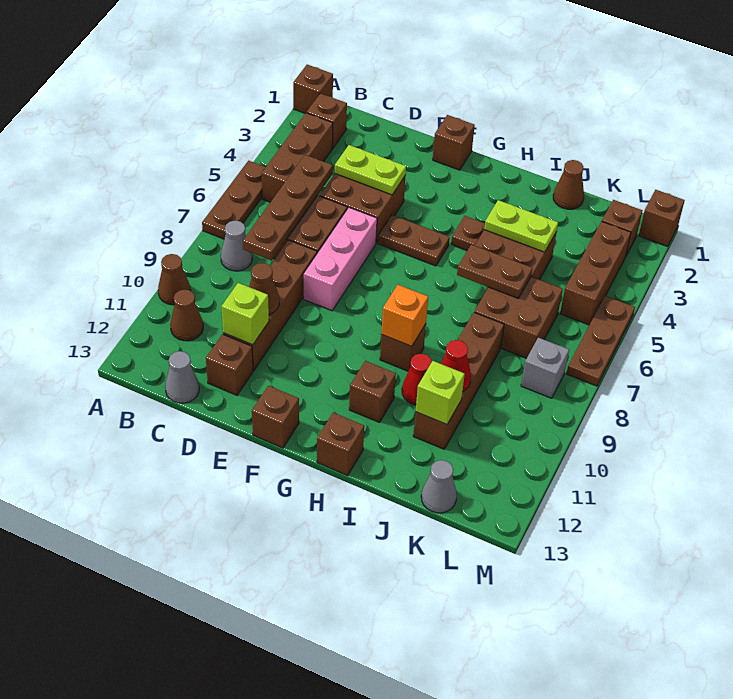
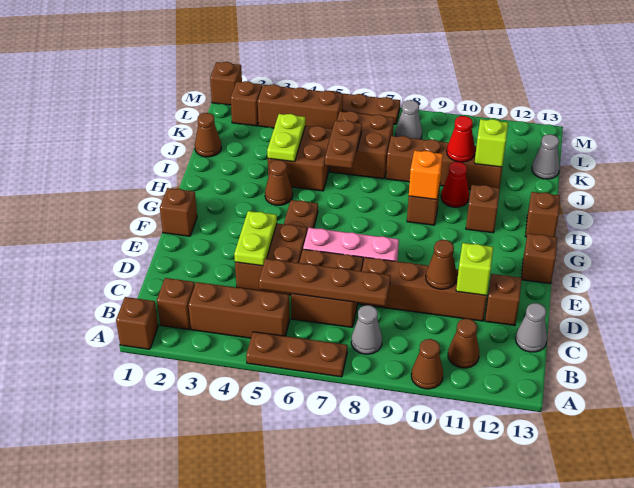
brown 1x1 plate [451,216,485,251] -> brown 1x1 cone [265,160,293,205]
grey 1x1 brick [521,337,569,398] -> grey 1x1 cone [396,100,422,139]

